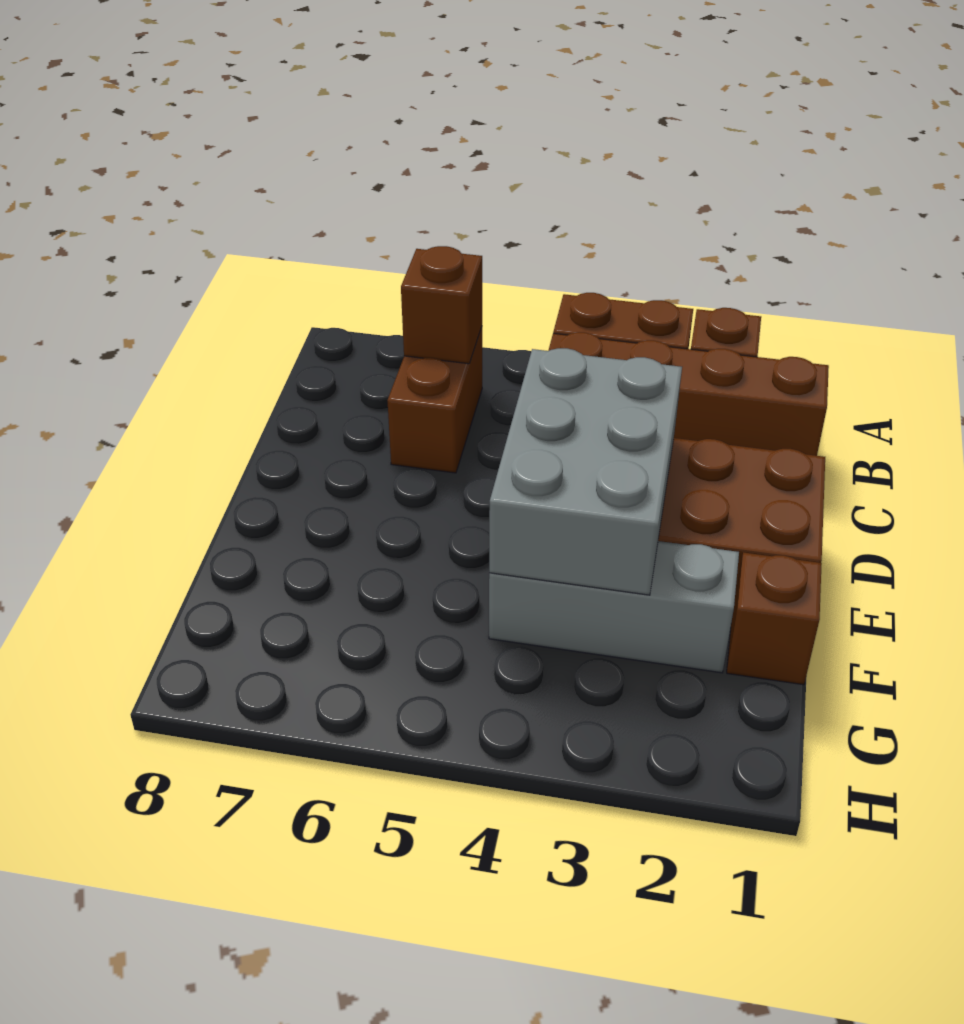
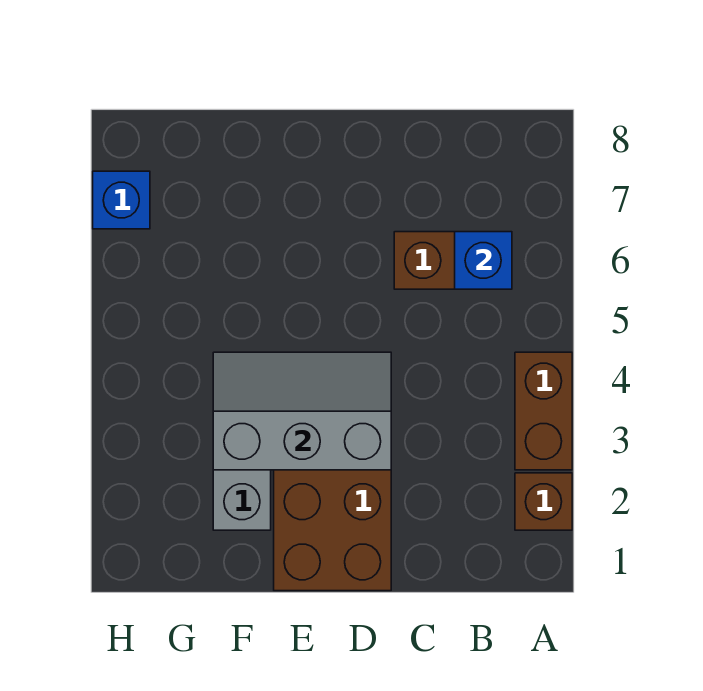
brown 1x4 brick [548,332,829,456] -> none
brown 1x1 brick [401,246,482,364] -> blue 1x1 brick [455,232,512,289]
grey 2x3 brick [489,348,682,595] -> grey 2x3 slope [213,352,391,470]
brown 1x1 brick [727,552,822,685] -> none
none -> blue 1x1 brick [93,171,150,229]

